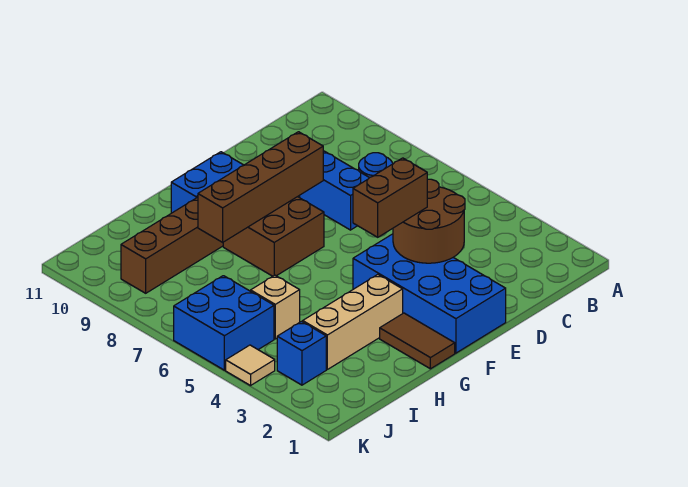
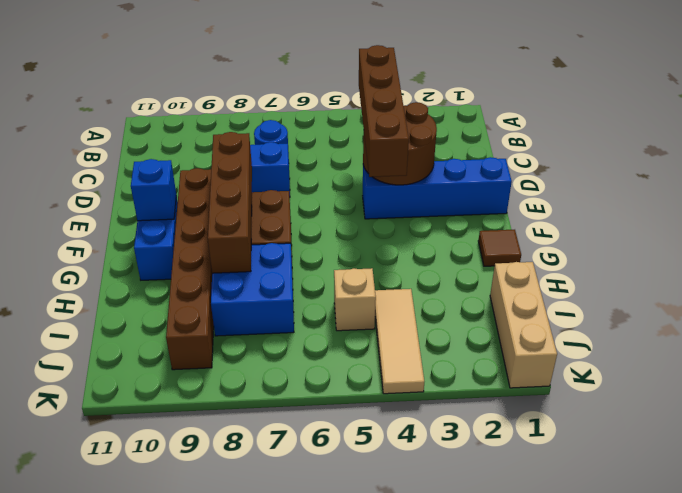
blue 2x4 brick [353,234,506,353] -> blue 1x4 brick [363,157,512,219]
brown 1x2 brick [353,158,427,237] -> brown 1x4 brick [359,45,409,177]
brown 1x2 tile [380,313,455,369] -> brown 1x1 tile [478,230,521,266]
tan 1x3 brick [303,275,403,369] -> tan 1x3 brick moved to [490,262,557,388]
blue 1x1 brick [277,322,326,385] -> blue 1x1 brick moved to [131,159,176,221]
blue 2x2 brick [174,276,274,370] -> blue 2x2 brick moved to [211,243,294,336]
tan 1x1 tile [226,345,275,386] -> tan 1x3 tile [375,289,424,394]

